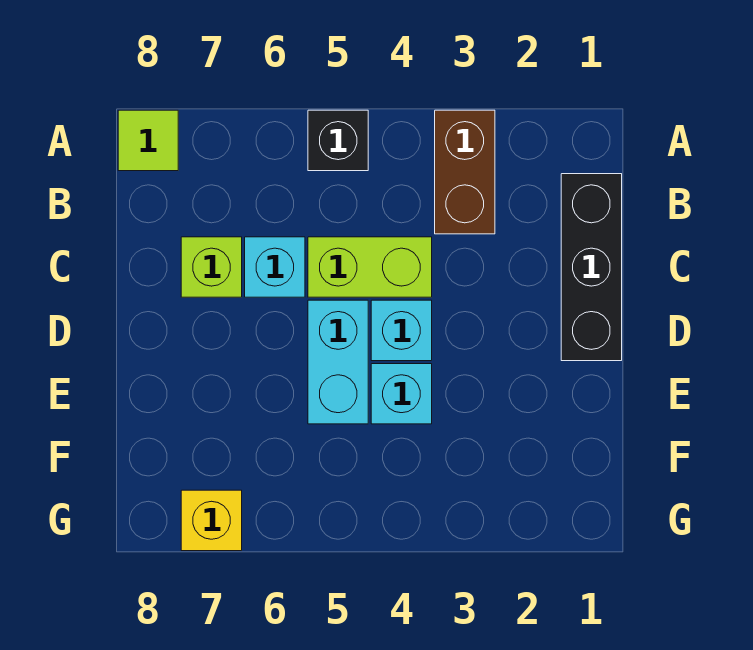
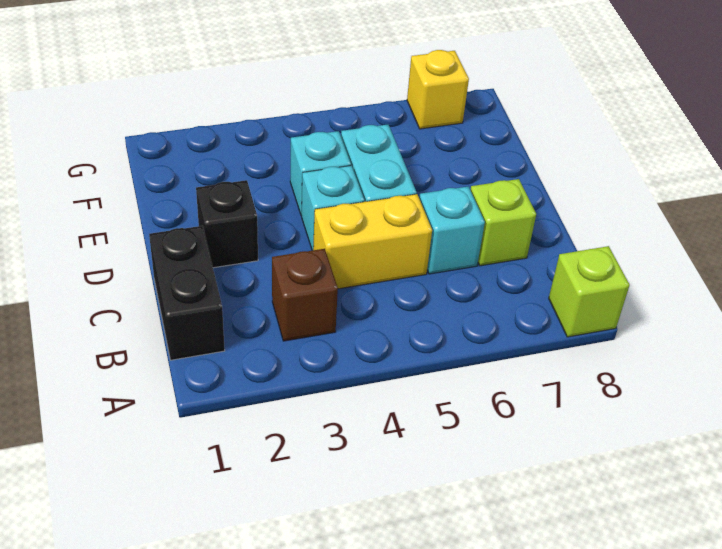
brown 1x2 brick [435,110,495,234] -> brown 1x1 brick [272,249,338,341]
black 1x1 brick [308,110,368,171] -> black 1x1 brick moved to [196,180,258,268]
lime 1x1 tile [118,110,178,171] -> lime 1x1 brick [549,246,630,337]
black 1x3 brick [561,174,622,361] -> black 1x2 brick [149,226,225,360]
lime 1x2 brick [308,237,432,297] -> yellow 1x2 brick [313,194,432,289]

